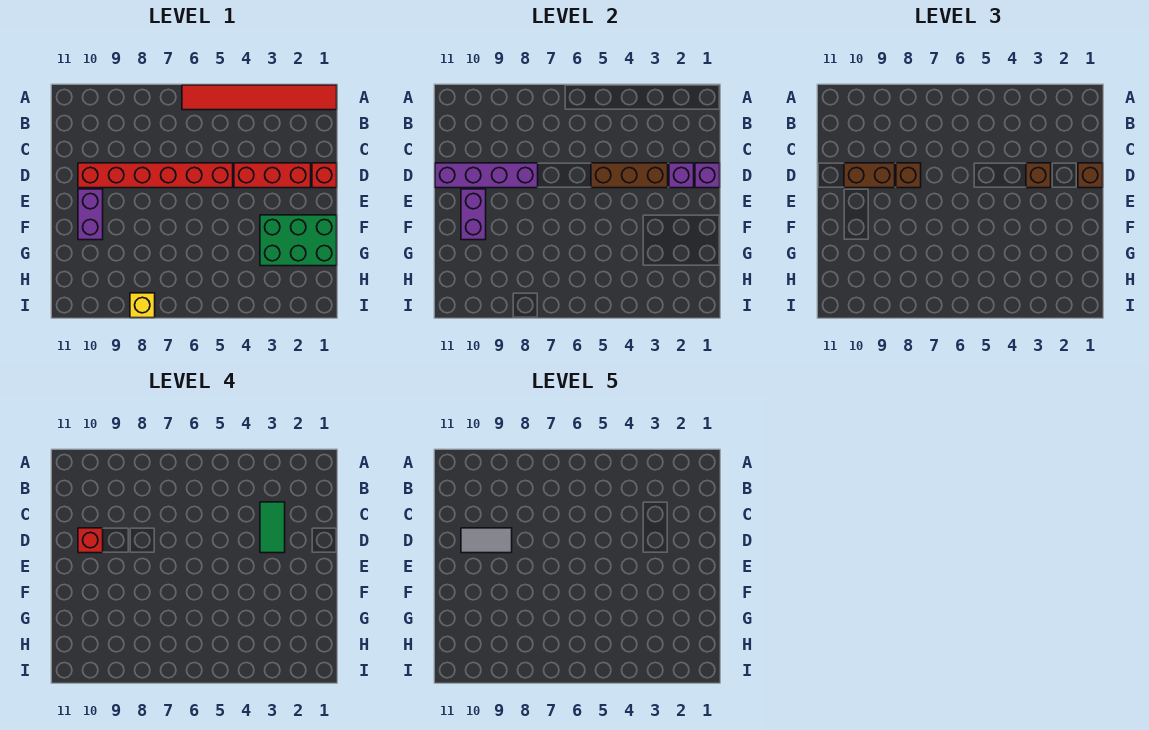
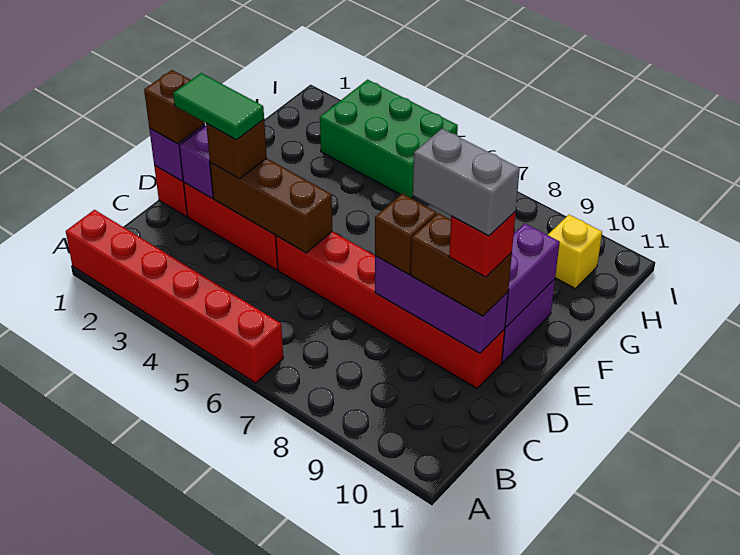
red 1x6 tile [182,85,337,110] -> red 1x6 brick [66,210,283,383]
green 1x2 tile [260,502,285,553] -> green 1x2 tile turned to [173,73,264,140]
purple 1x4 brick [435,163,538,188] -> purple 1x3 brick [375,256,508,353]
grey 1x2 tile [461,528,512,553] -> grey 1x2 brick [413,129,520,236]
green 2x3 brick [260,215,337,266] -> green 2x3 brick moved to [320,80,458,199]
yellow 1x1 brick [130,293,155,318] -> yellow 1x1 brick moved to [548,215,602,288]

